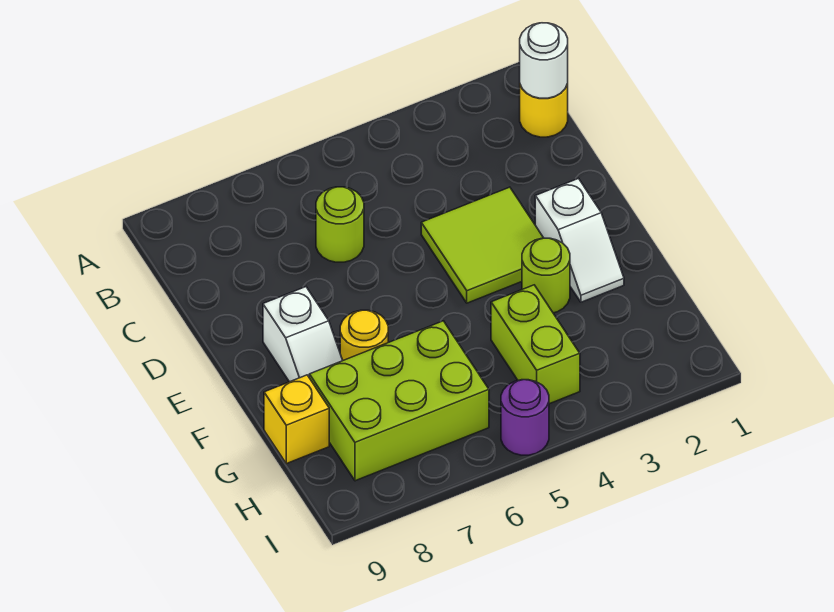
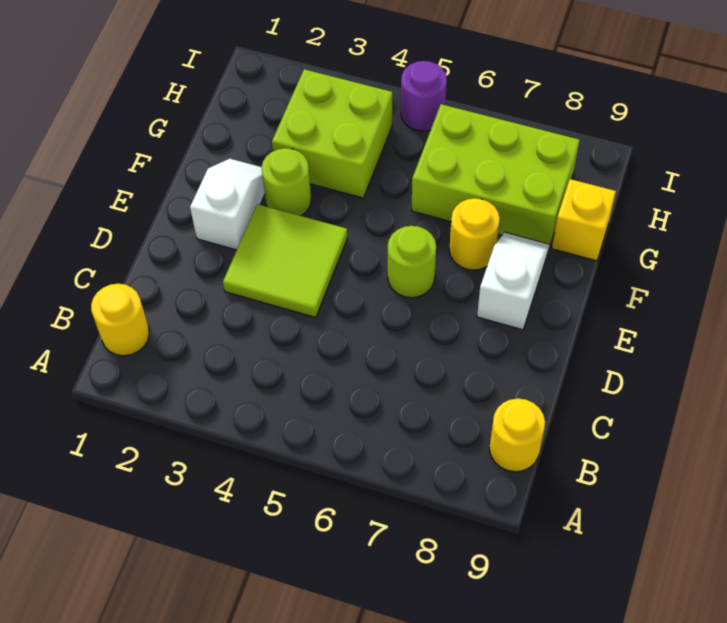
white 1x1 round brick [520,23,568,98] -> none
none -> yellow 1x1 round brick [489,398,545,472]
lime 1x1 round brick [316,187,364,262] -> lime 1x1 round brick moved to [388,226,436,298]
lime 1x2 brick [491,285,580,404] -> lime 2x2 brick [272,69,392,198]

